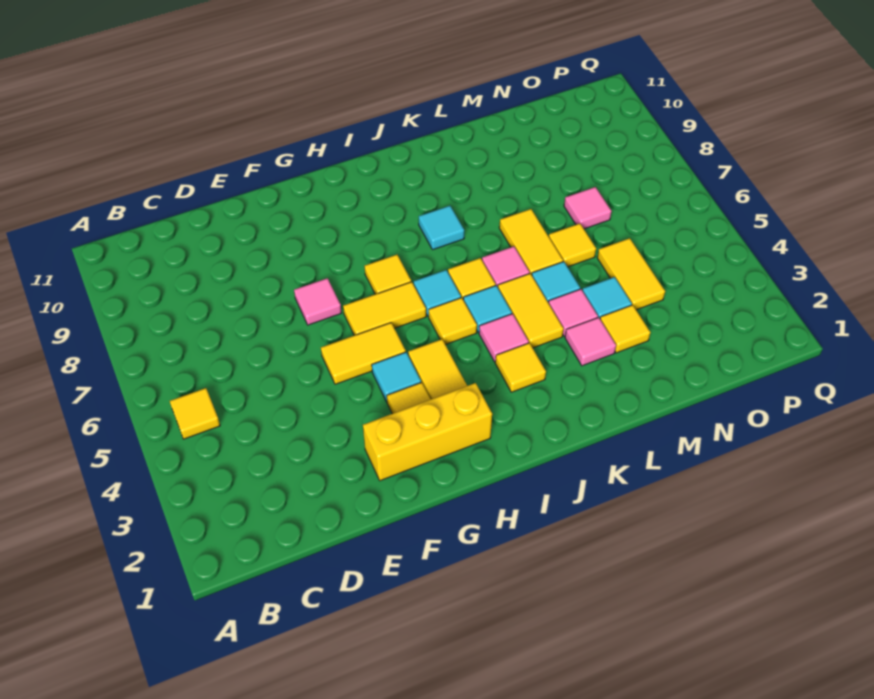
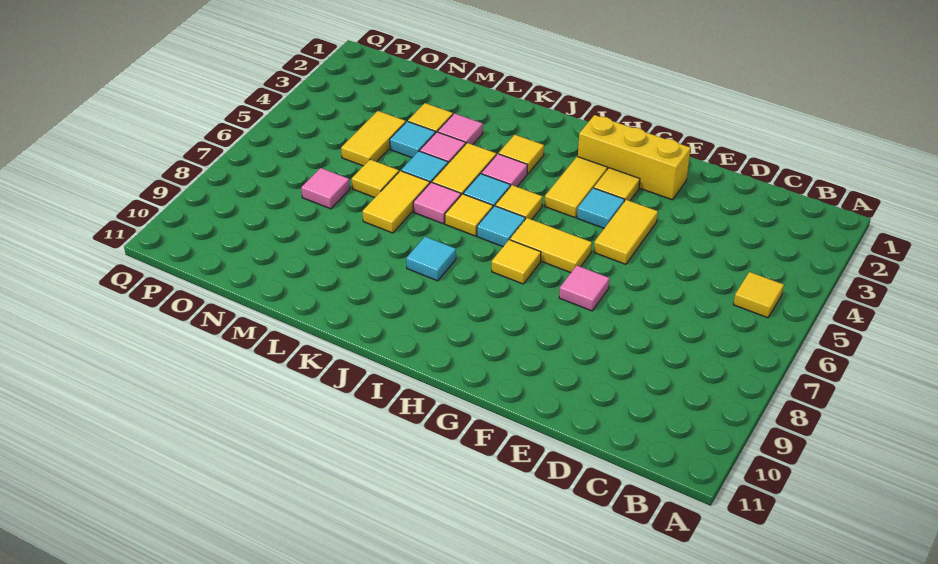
yellow 1x2 tile [321,323,406,384] -> yellow 1x2 tile turned to [594,200,658,264]

